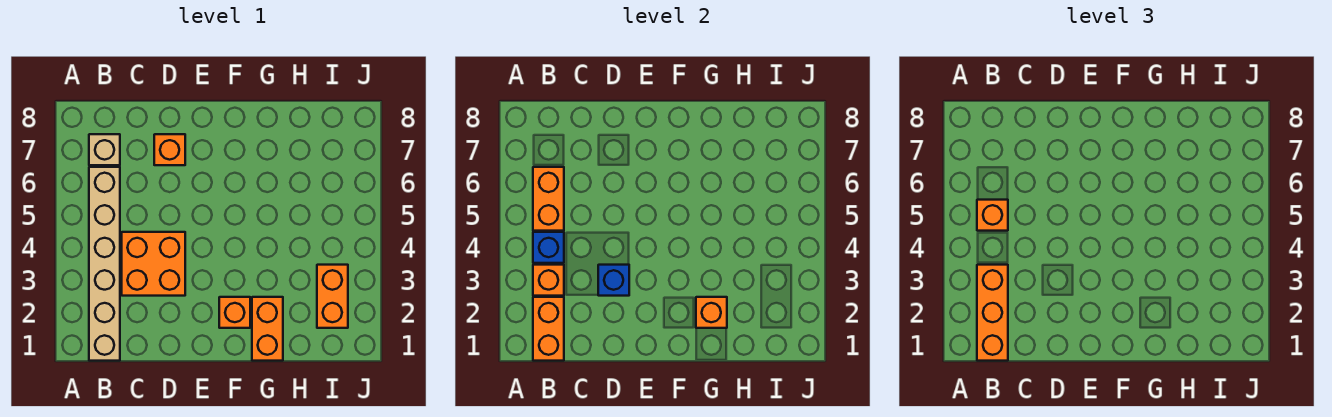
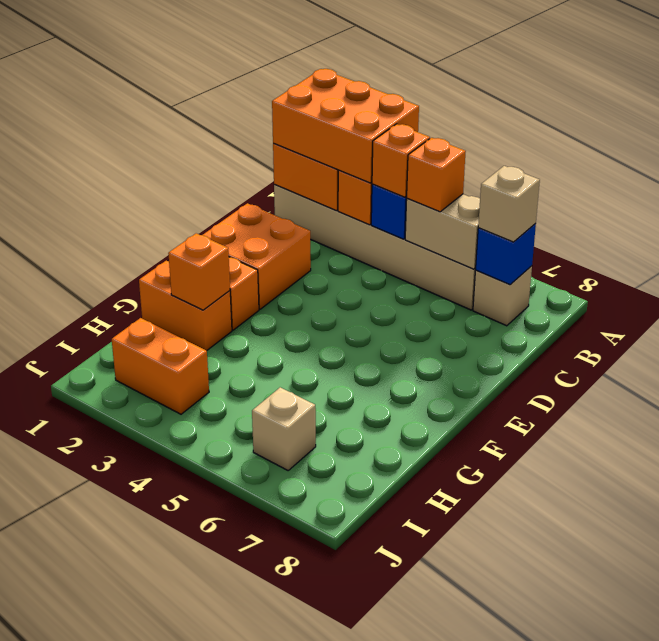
orange 1x3 brick [977,265,1008,361] -> orange 2x3 brick [272,69,419,183]
orange 1x2 brick [533,167,564,231] -> tan 1x2 brick [405,194,480,269]
none -> tan 1x1 brick [478,166,540,242]
orange 2x2 brick [122,232,185,296] -> orange 2x2 brick moved to [203,203,311,309]
blue 1x1 brick [598,265,629,296] -> blue 1x1 brick moved to [476,224,536,285]
orange 1x1 brick [154,134,185,165] -> orange 1x1 brick moved to [372,124,430,197]
none -> tan 1x1 brick [252,387,316,470]

